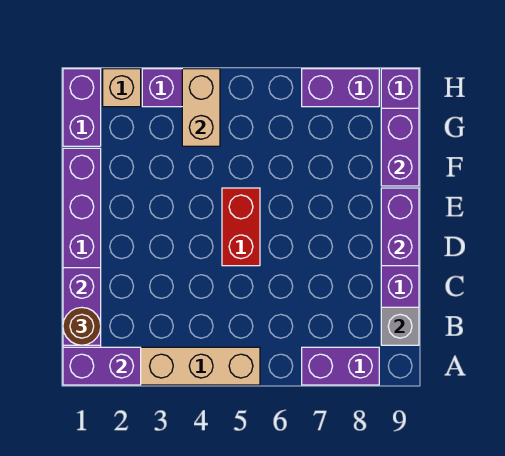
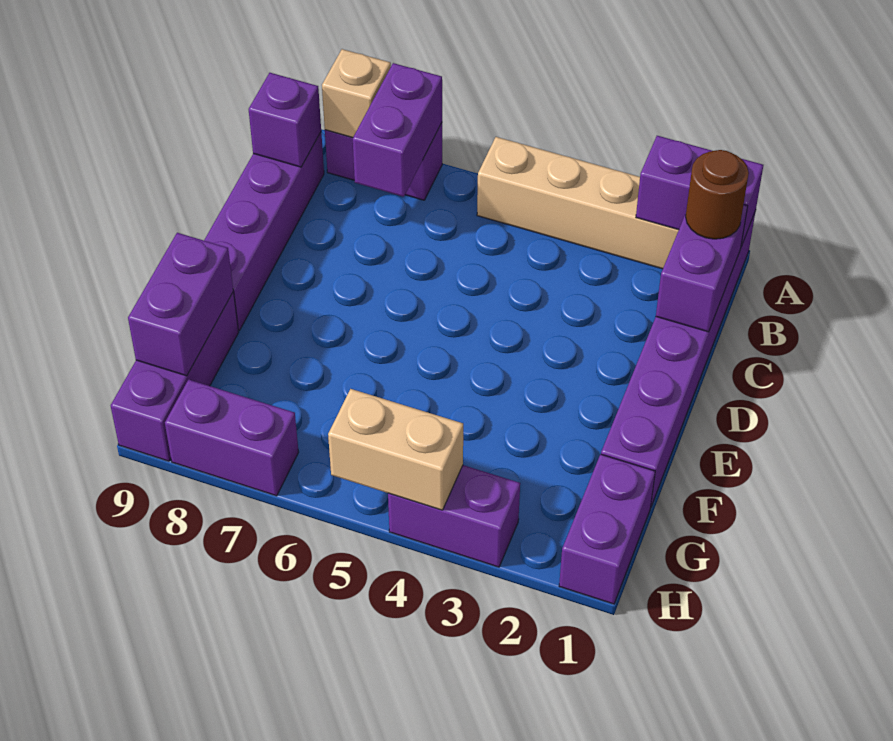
grey 1x1 brick [381,307,419,345] -> purple 1x1 brick [249,73,321,167]
red 1x2 brick [222,188,260,266] -> none
purple 1x2 brick [381,188,419,266] -> purple 1x2 brick moved to [353,63,442,197]
tan 1x2 brick [182,69,220,146] -> tan 1x2 brick turned to [328,389,463,510]
tan 1x1 brick [103,69,141,107] -> tan 1x1 brick moved to [322,49,391,137]

